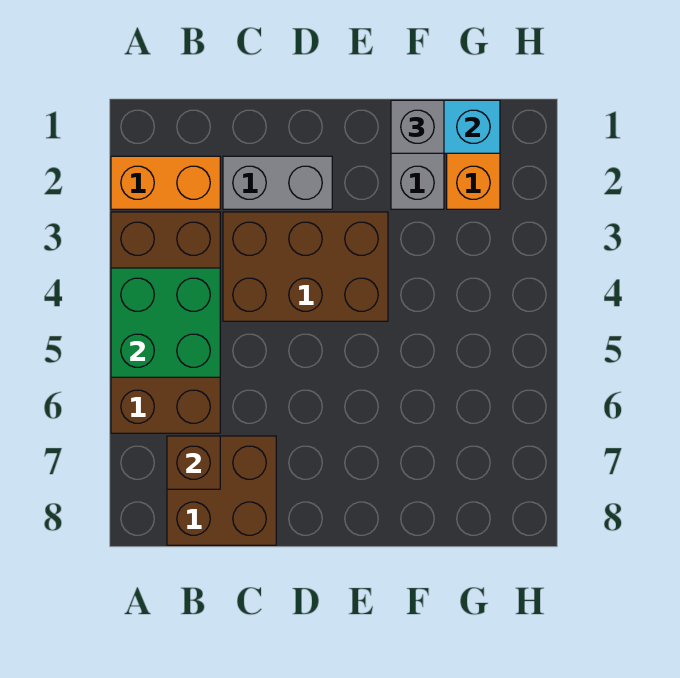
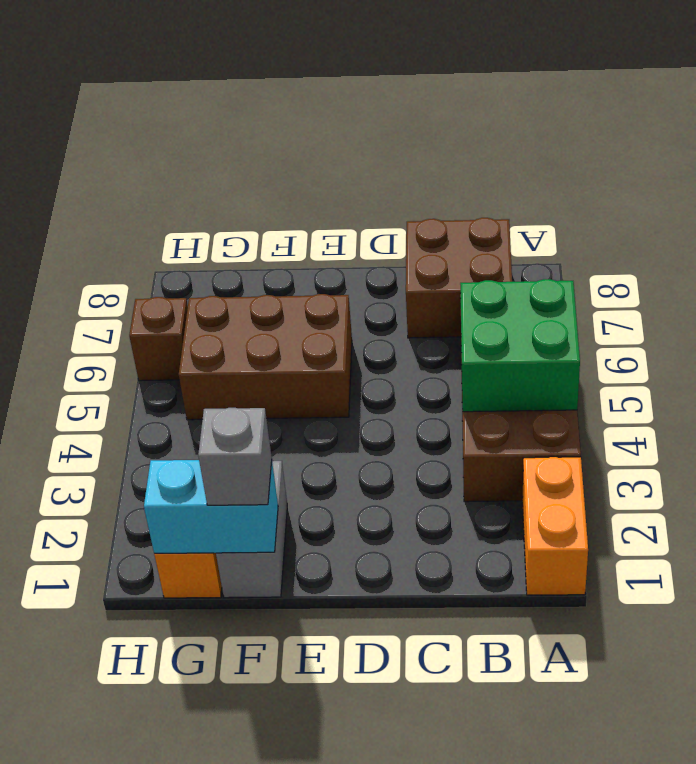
orange 1x2 brick [111,156,220,209] -> orange 1x2 brick turned to [522,457,588,595]
brown 1x1 brick [167,436,220,489] -> brown 1x1 brick moved to [129,297,188,381]
grey 1x2 brick [223,156,332,209] -> none
brown 2x3 brick [223,212,388,321] -> brown 2x3 brick moved to [179,294,352,420]

